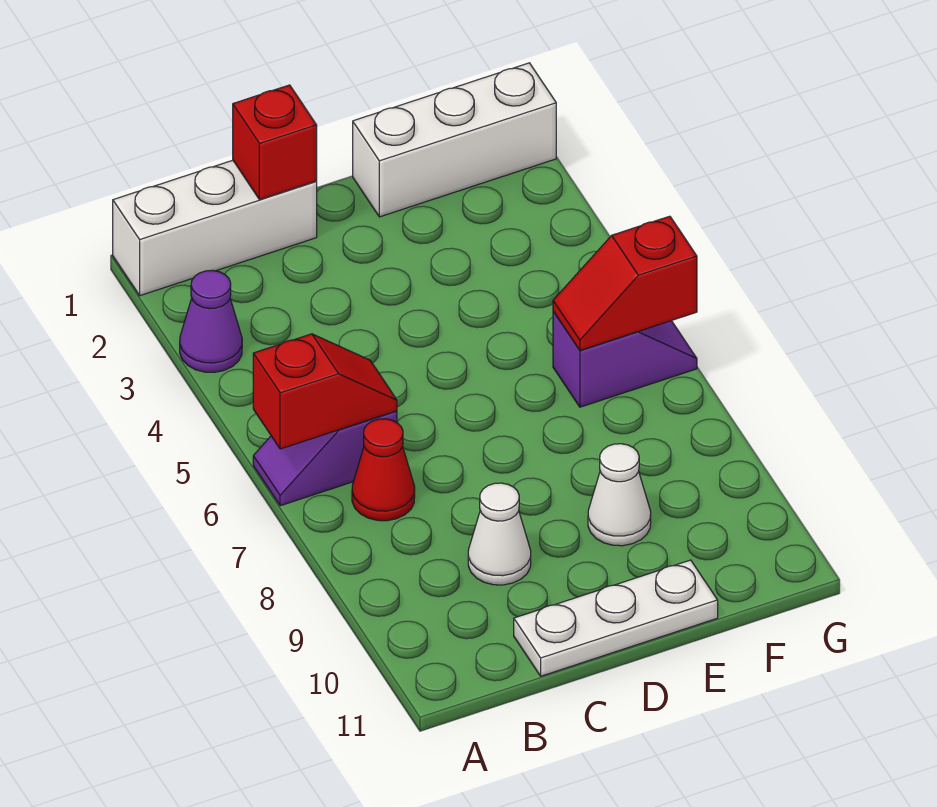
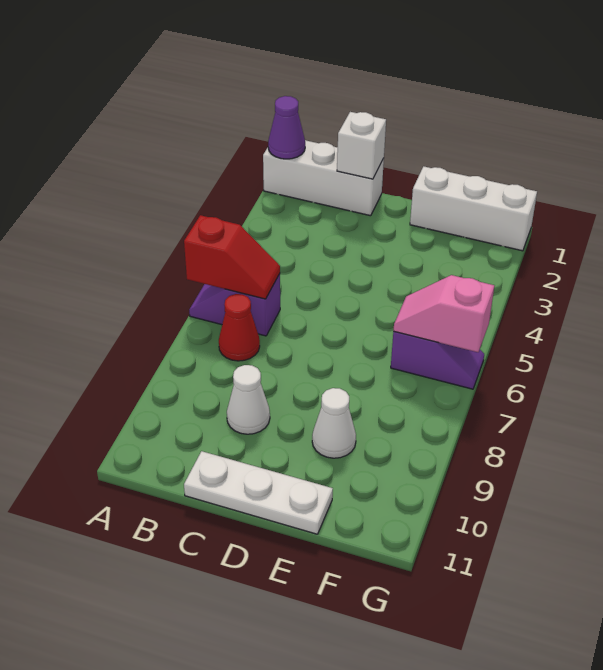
purple 1x1 cone [180,270,242,372] -> purple 1x1 cone moved to [268,96,305,159]
red 1x1 brick [233,85,317,200] -> white 1x1 brick [337,112,386,179]
red 1x2 slope [553,216,697,350] -> pink 1x2 slope [393,275,494,352]

